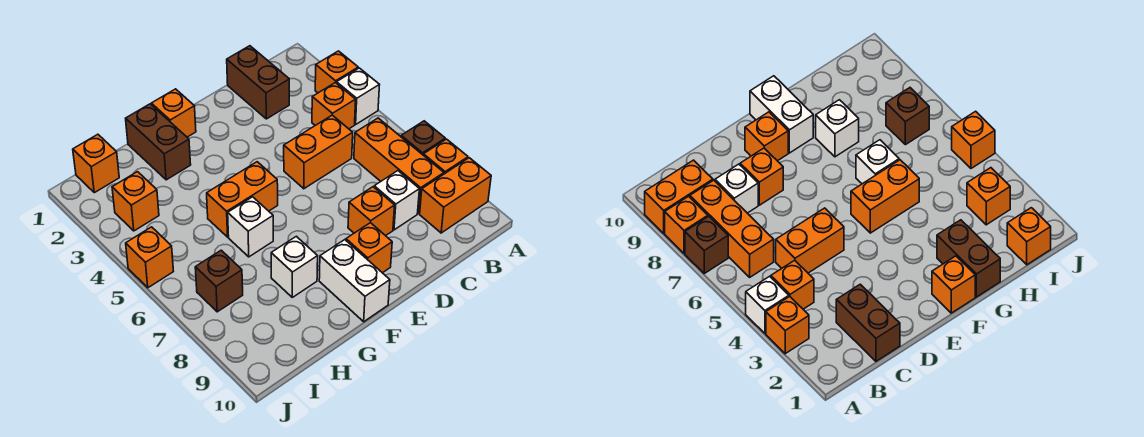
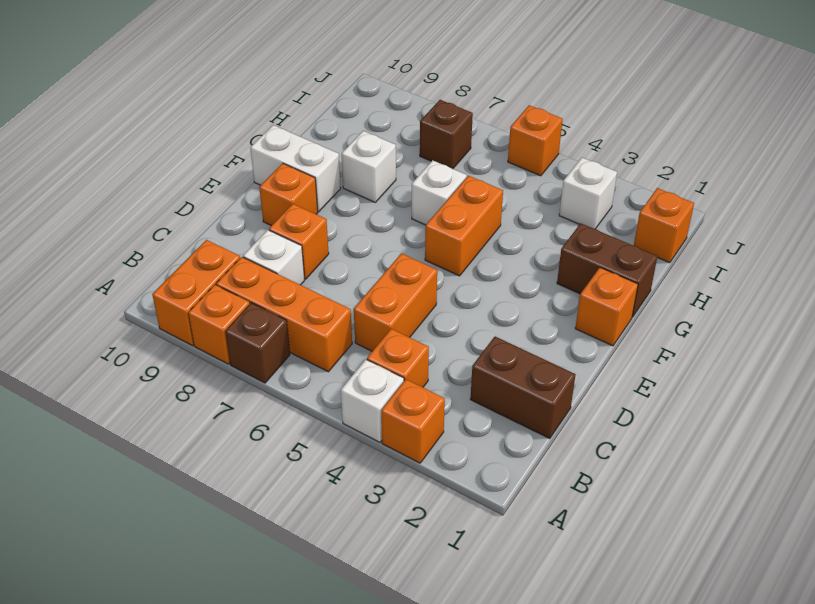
orange 1x1 brick [112,172,159,231] -> white 1x1 brick [559,158,617,229]

